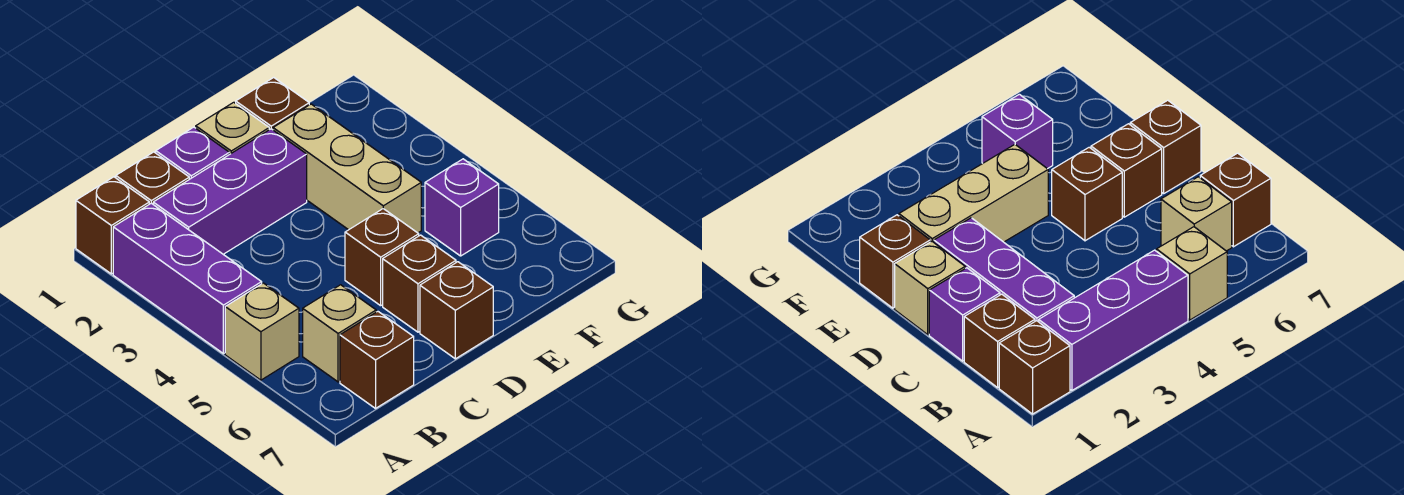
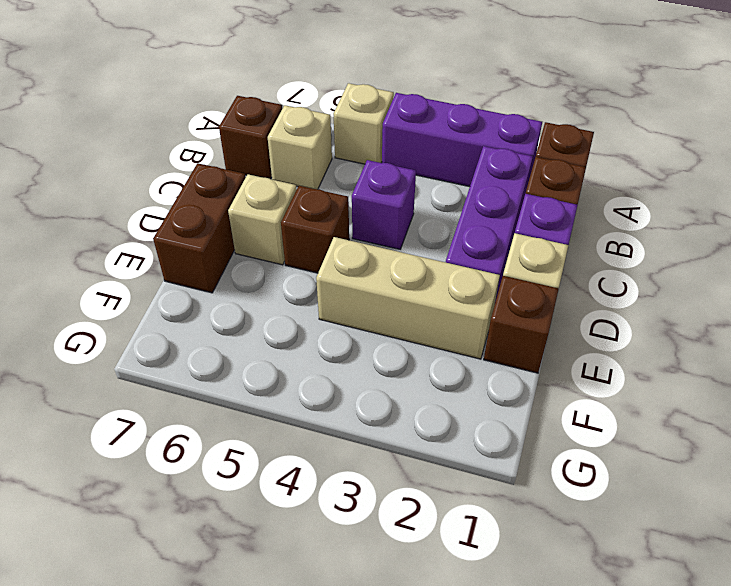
brown 1x1 brick [383,235,456,332] -> tan 1x1 brick [228,174,297,265]
brown 1x1 brick [420,262,493,359] -> brown 1x2 brick [153,163,246,293]
purple 1x1 brick [425,159,499,256] -> purple 1x1 brick moved to [352,160,416,249]

